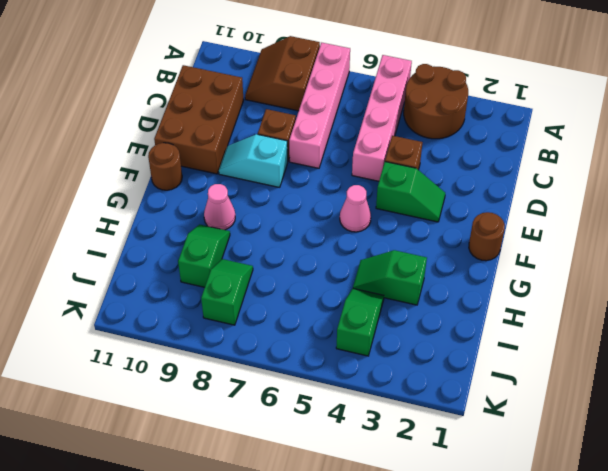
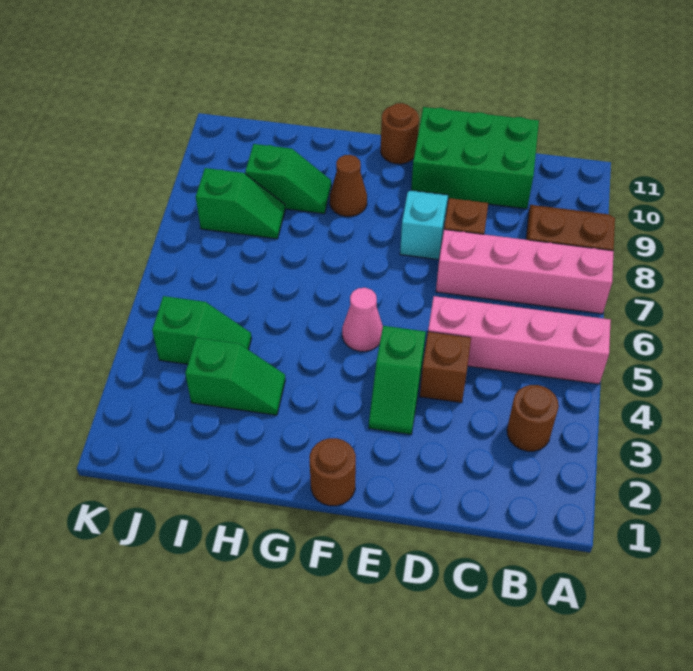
brown 2x2 round brick [404,64,468,139] -> brown 1x1 round brick [507,385,559,451]
brown 2x3 brick [154,65,244,174] -> green 2x3 brick [411,107,539,209]
pink 1x1 cone [204,184,235,230] -> brown 1x1 cone [330,155,367,216]
green 1x2 slope [353,250,427,305] -> green 1x2 slope turned to [185,338,285,415]

